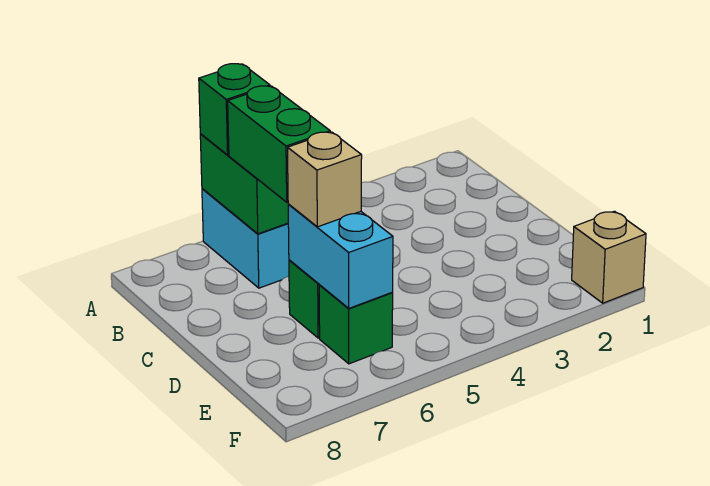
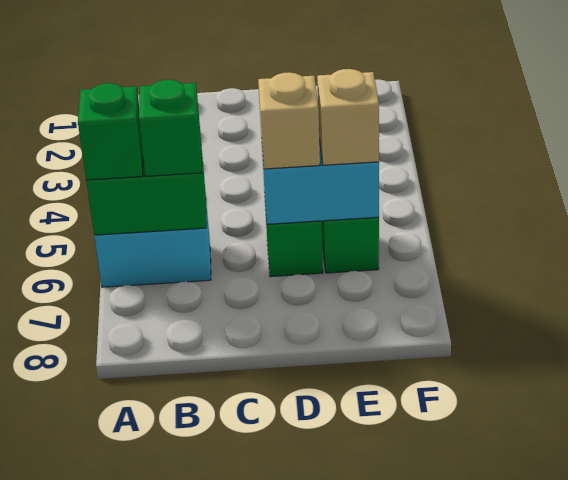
green 1x2 brick [228,86,330,202] -> green 1x1 brick [139,80,202,176]
tan 1x1 brick [572,211,646,303] -> tan 1x1 brick moved to [317,69,379,165]

